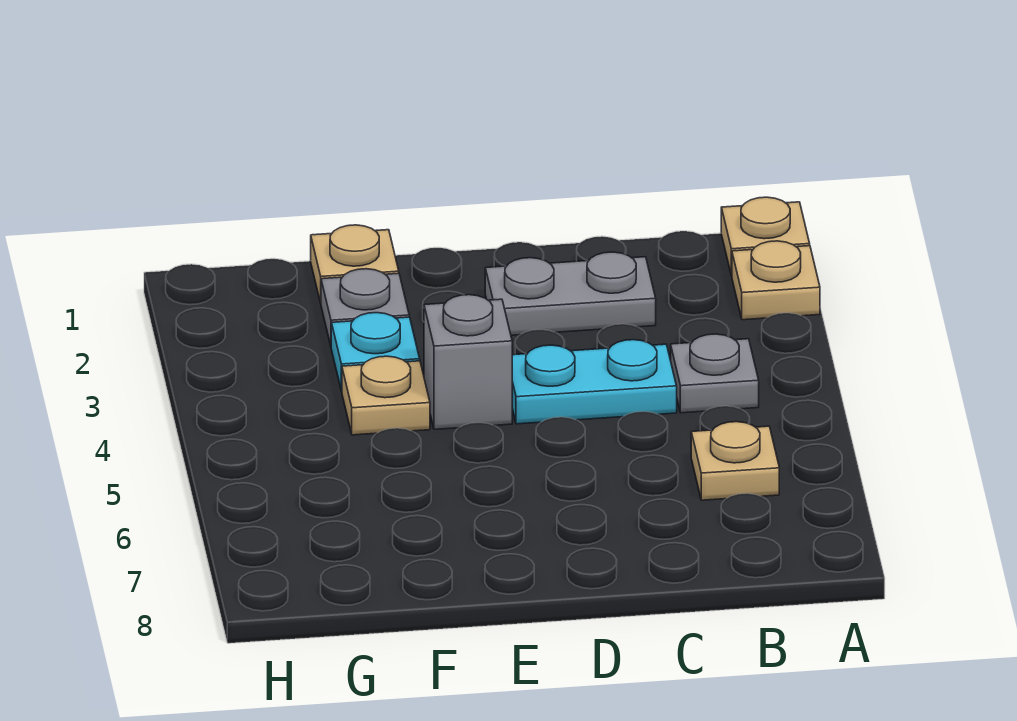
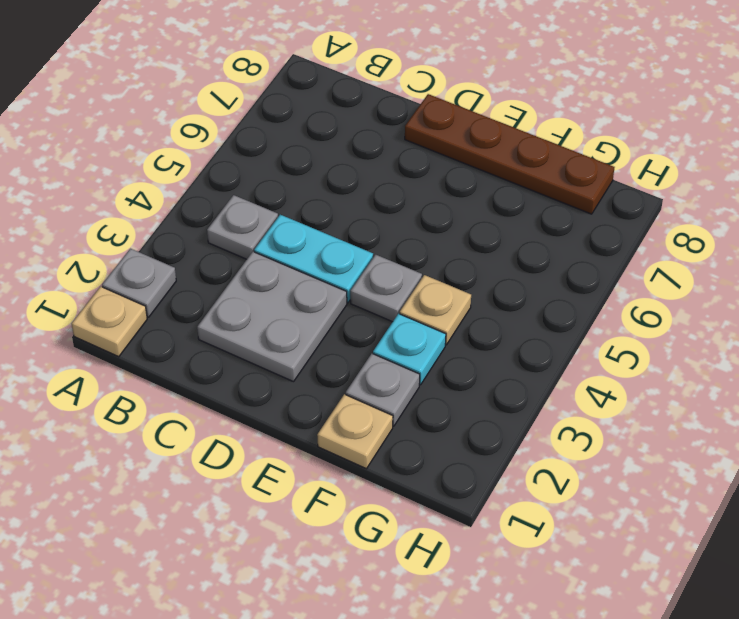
tan 1x1 plate [732,241,820,320] -> grey 1x1 plate [102,249,176,317]
tan 1x1 plate [691,422,779,500] -> none
grey 1x2 plate [485,252,656,335] -> grey 2x2 plate [197,252,347,382]
none -> brown 1x4 plate [405,94,614,214]
grey 1x1 brick [424,295,512,429] -> grey 1x1 plate [350,255,422,322]

